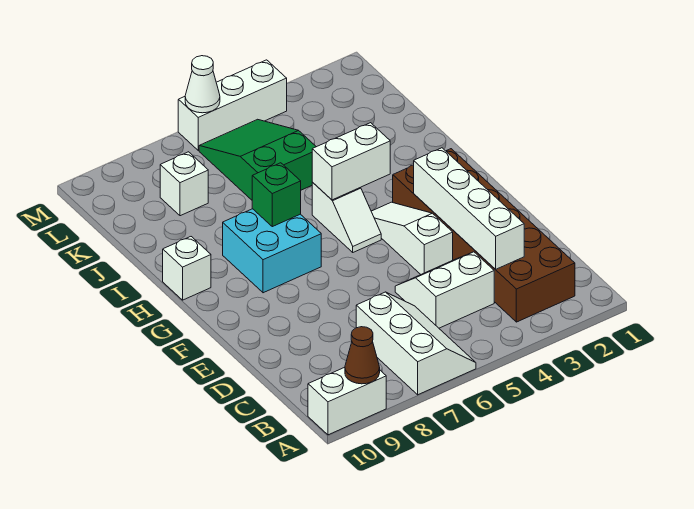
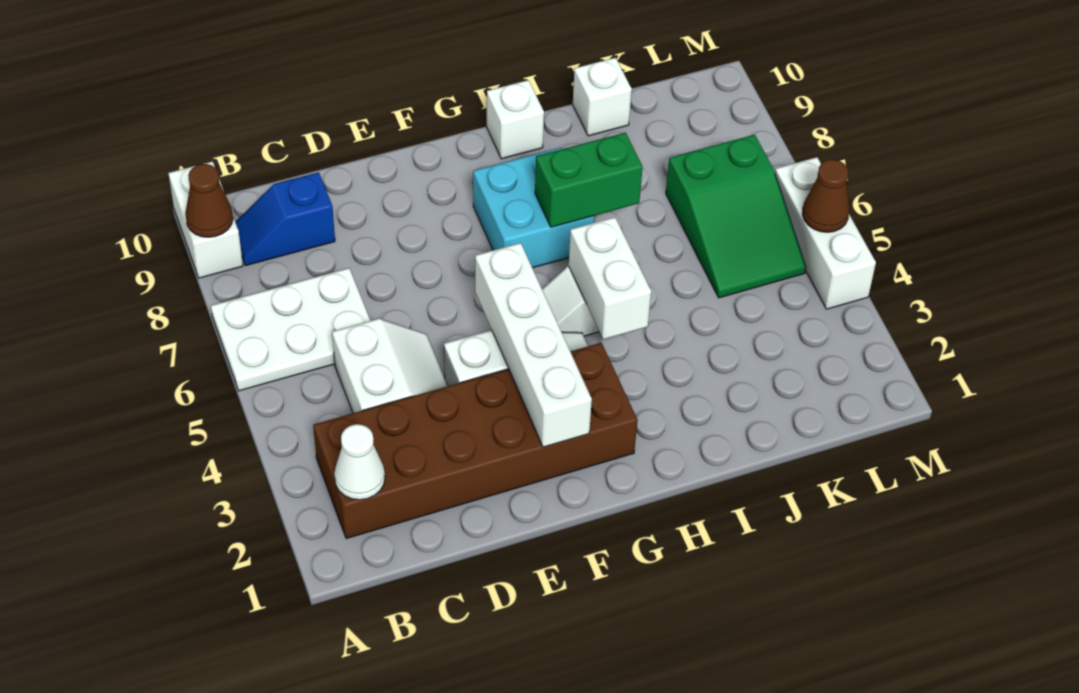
white 2x3 slope [356,292,476,395] -> white 2x3 plate [211,268,370,391]
none -> blue 1x2 slope [235,172,335,266]
white 1x4 brick [414,148,524,269] -> white 1x4 brick turned to [475,243,592,447]
green 1x1 brick [252,163,301,227] -> green 1x2 brick [535,133,643,227]
green 2x3 slope [199,119,316,200] -> green 2x3 slope turned to [666,135,806,298]
white 1x1 brick [160,152,208,216] -> white 1x1 brick moved to [573,58,632,136]
none -> brown 1x1 cone [802,160,849,232]
white 1x1 cone [185,56,220,113] -> white 1x1 cone moved to [334,424,385,500]

